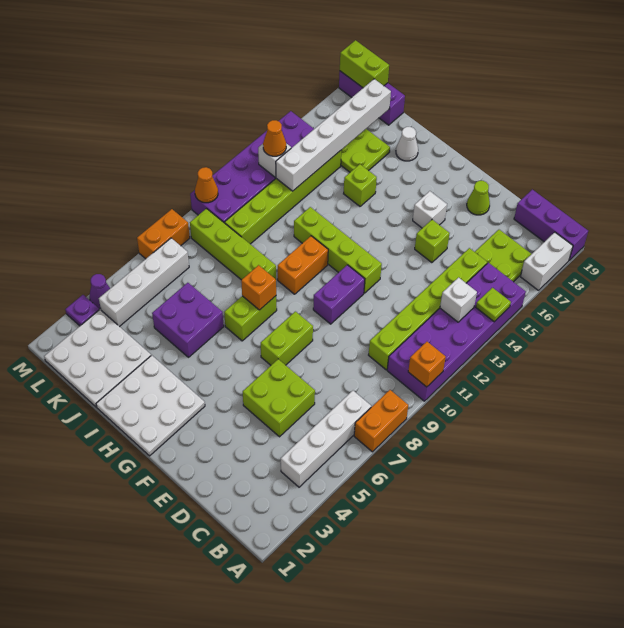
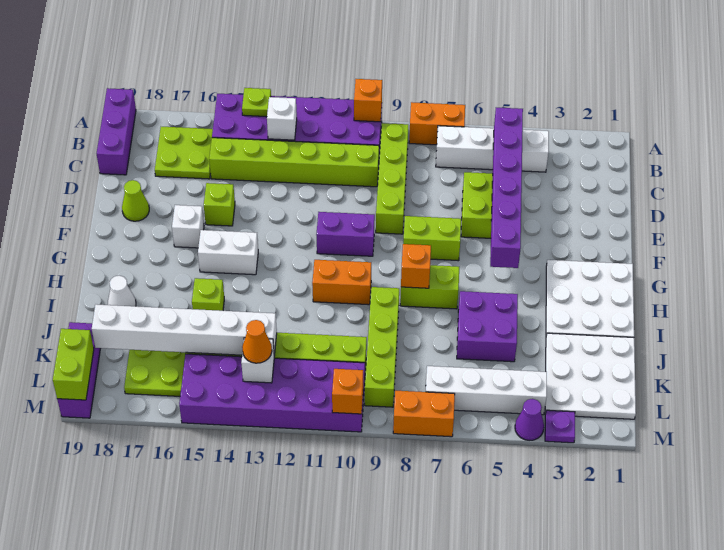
white 1x2 brick [520,232,573,290] -> white 1x2 brick moved to [198,230,258,275]
none -> purple 1x6 brick [490,108,523,268]
lime 1x4 brick [294,207,382,293] -> lime 1x4 brick moved to [376,123,408,234]
orange 1x1 cone [195,167,218,203] -> orange 1x1 brick [332,369,363,414]

